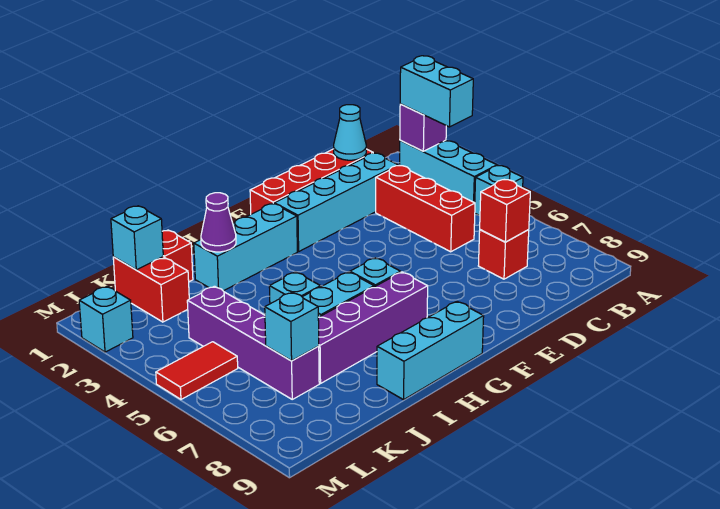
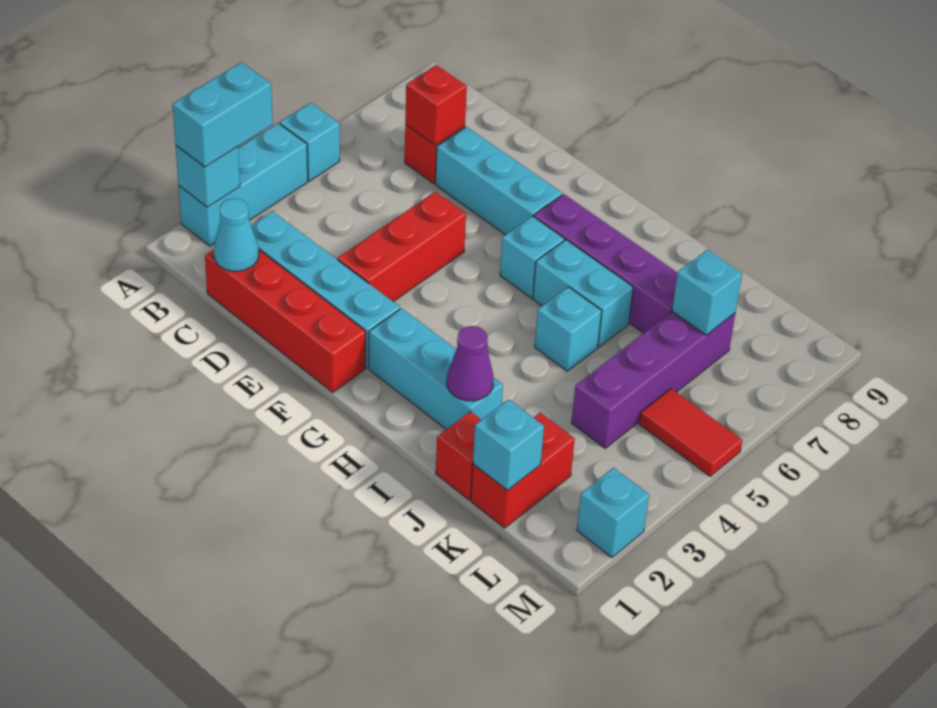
purple 1x1 brick [400,104,446,151] -> cyan 1x1 brick [176,146,240,207]
red 1x3 brick [376,165,475,252] -> red 1x3 brick moved to [338,192,466,302]
cyan 1x3 brick [377,301,484,400] -> cyan 1x3 brick moved to [435,127,562,235]

